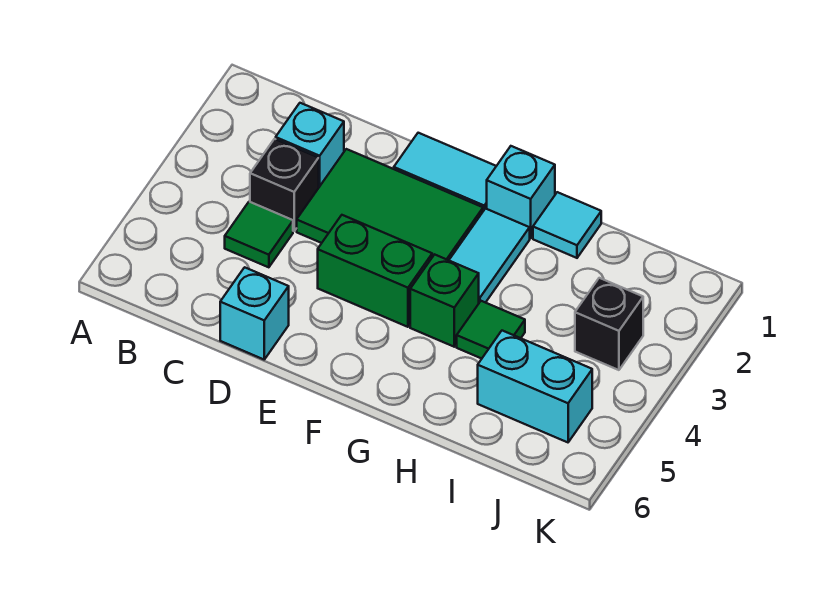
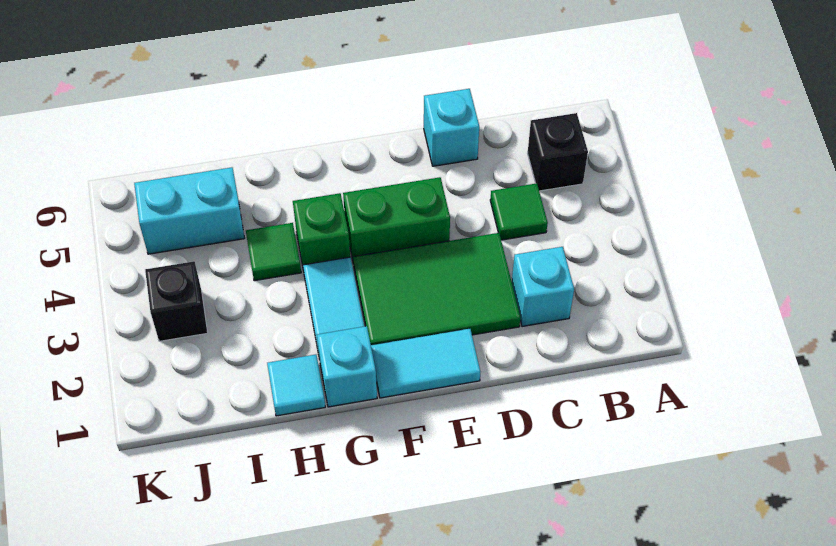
black 1x1 brick [250,139,319,231] -> black 1x1 brick moved to [528,113,588,191]

